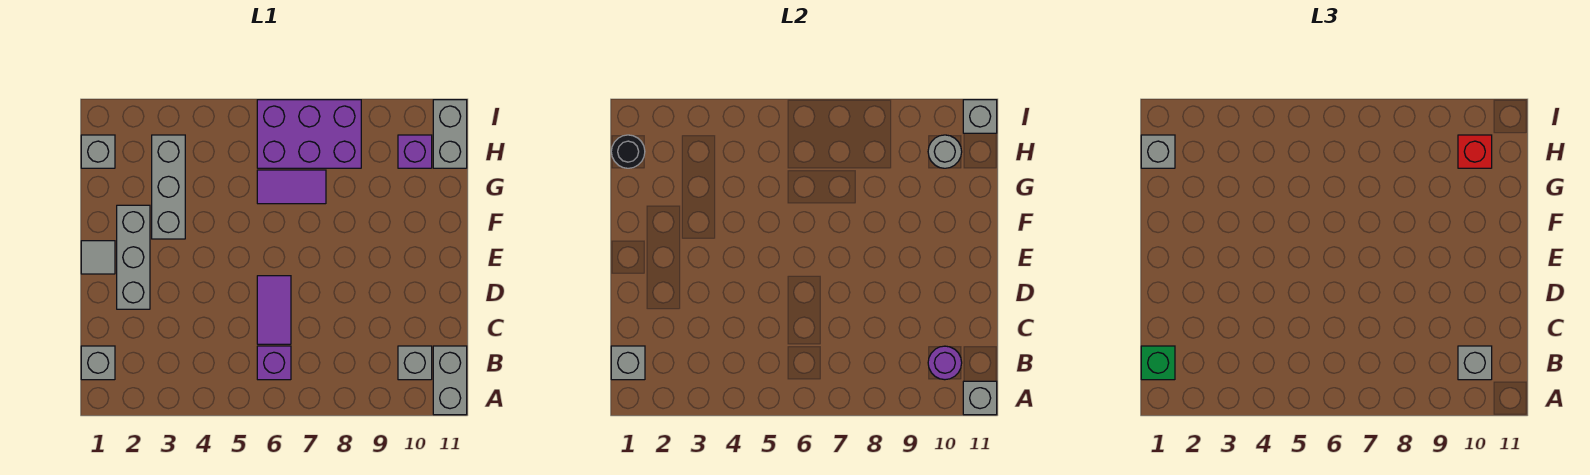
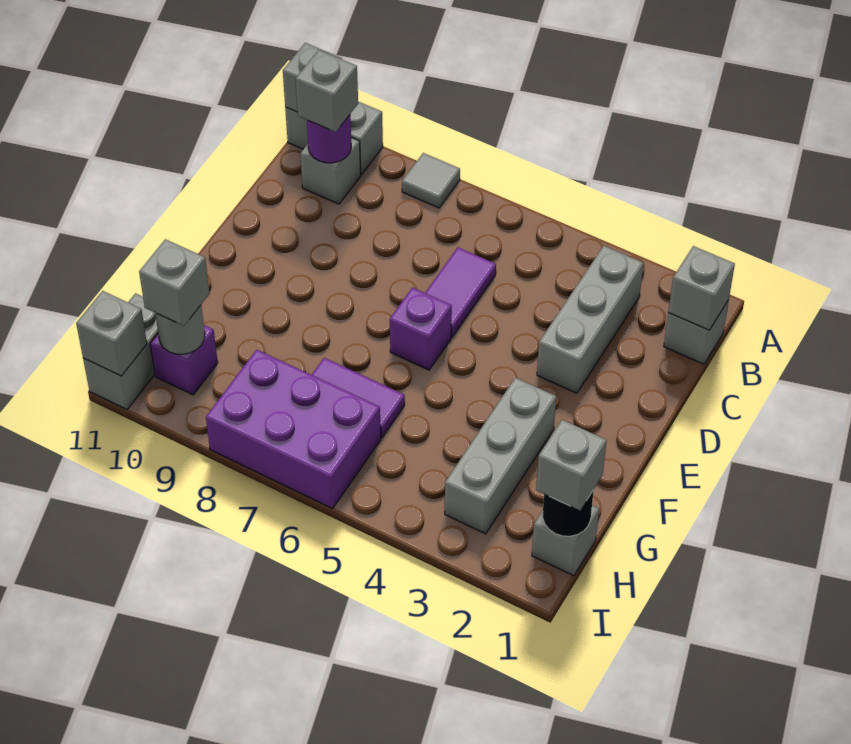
grey 1x2 brick [433,346,467,415] -> grey 1x2 brick turned to [285,102,383,174]
green 1x1 brick [1141,346,1175,380] -> none
purple 1x1 brick [257,346,291,380] -> purple 1x1 brick moved to [390,288,452,370]
grey 1x3 brick [117,205,150,309] -> grey 1x3 brick moved to [537,246,643,393]
grey 1x1 tile [81,241,115,274] -> grey 1x1 tile moved to [402,153,460,208]
red 1x1 brick [1458,135,1492,168] -> grey 1x1 brick [139,239,209,326]

